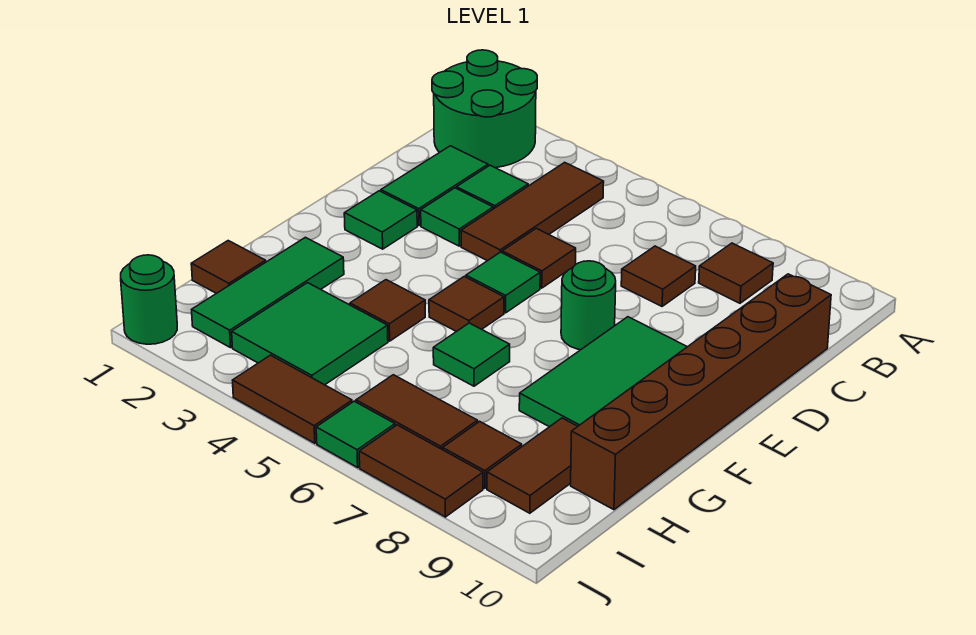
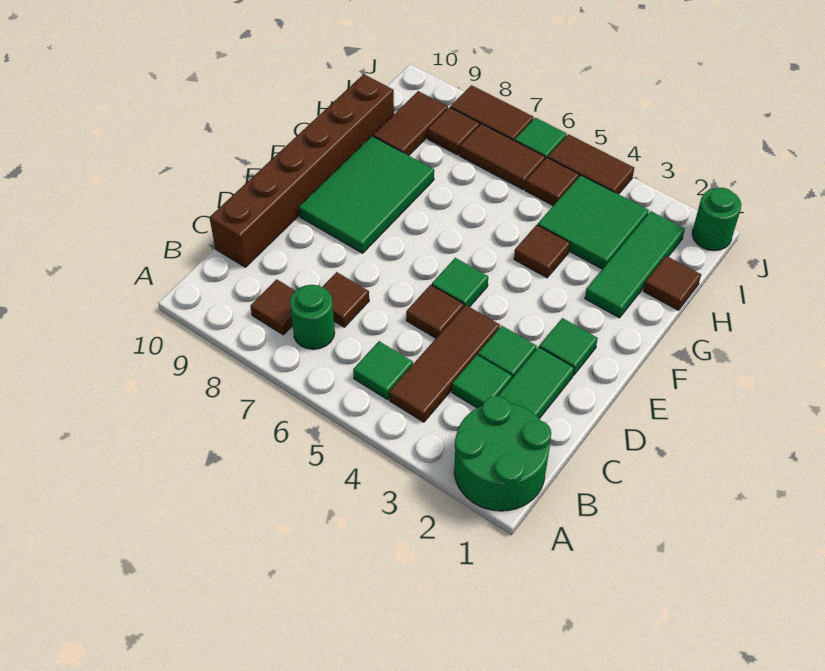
green 1x1 round brick [561,261,616,350] -> green 1x1 round brick moved to [290,285,335,349]
brown 1x1 tile [429,276,504,332] -> brown 1x1 tile moved to [525,158,579,206]
green 1x1 tile [433,323,510,386] -> green 1x1 tile moved to [353,341,413,399]

